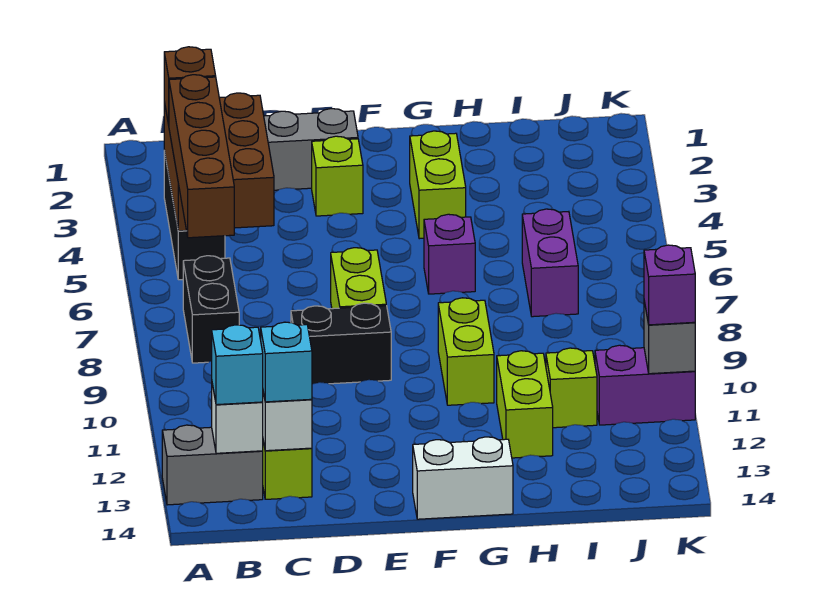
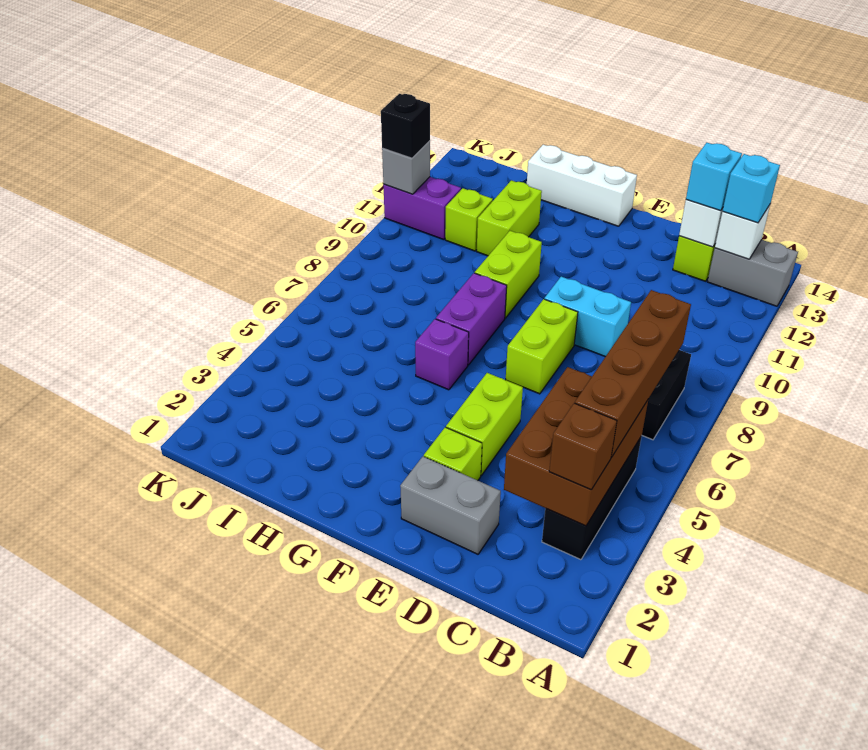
black 1x2 brick [291,303,391,384] -> cyan 1x2 brick [544,277,631,357]
white 1x2 brick [413,437,513,519] -> white 1x3 brick [527,145,637,226]
lime 1x2 brick [410,131,466,239] -> lime 1x2 brick moved to [446,373,523,475]
purple 1x2 brick [522,209,578,317] -> purple 1x2 brick moved to [436,273,507,365]
purple 1x1 brick [644,245,695,325] -> black 1x1 brick [381,94,430,158]

